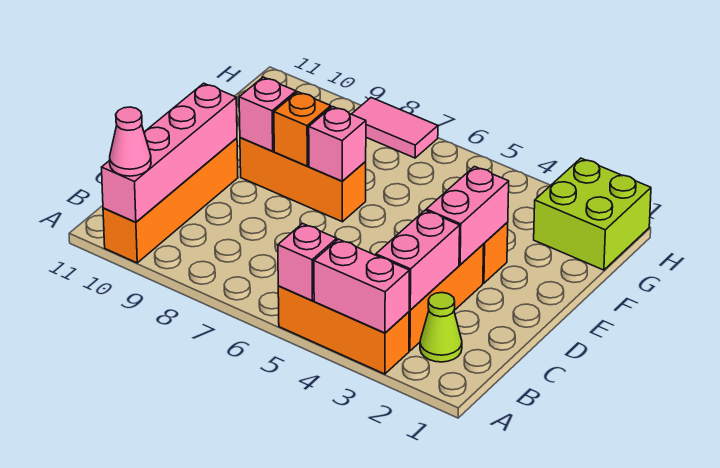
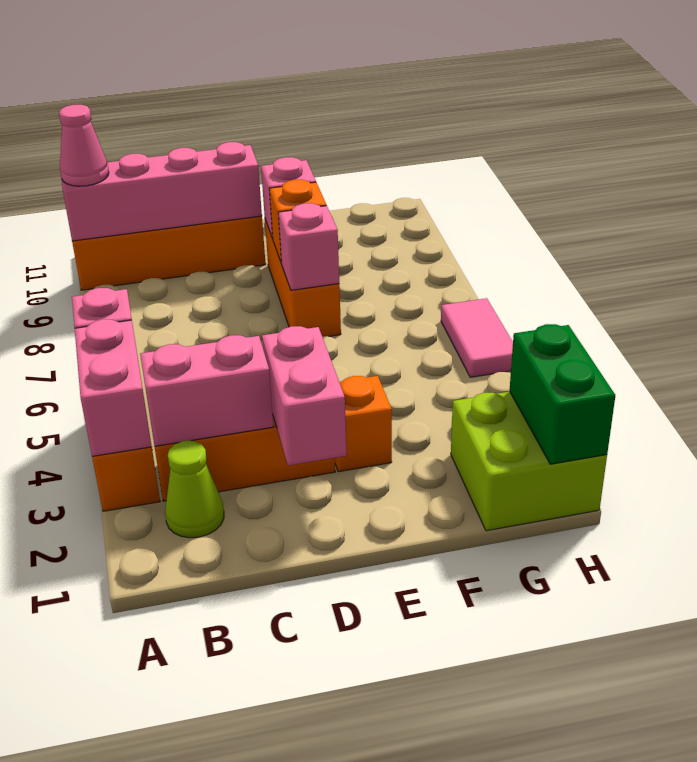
pink 1x2 brick [426,167,509,265] -> pink 1x2 brick turned to [262,326,347,465]
none -> green 1x2 brick [510,324,615,464]
pink 1x2 tile [352,98,438,158] -> pink 1x2 tile moved to [441,298,513,377]

